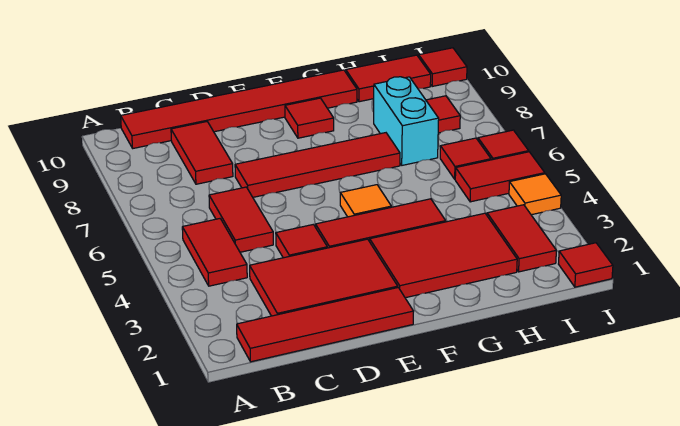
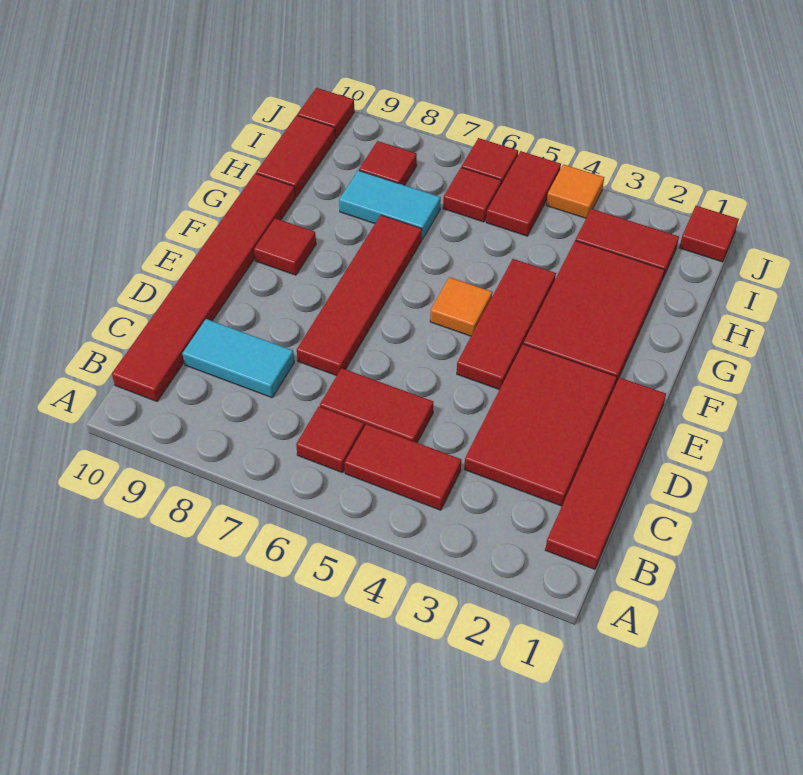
red 1x2 tile [171,122,233,184] -> cyan 1x2 tile [182,319,294,398]
red 1x1 tile [276,224,327,258] -> red 1x1 tile moved to [296,406,364,473]
cyan 1x2 brick [374,77,439,165] -> cyan 1x2 tile [339,170,441,239]

